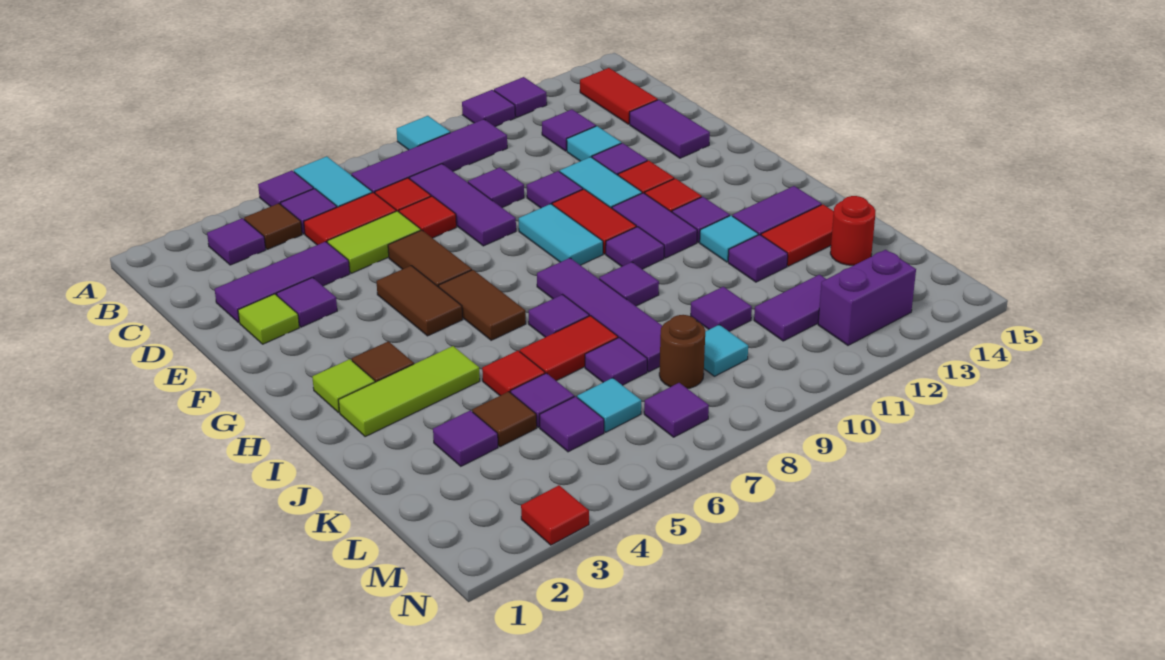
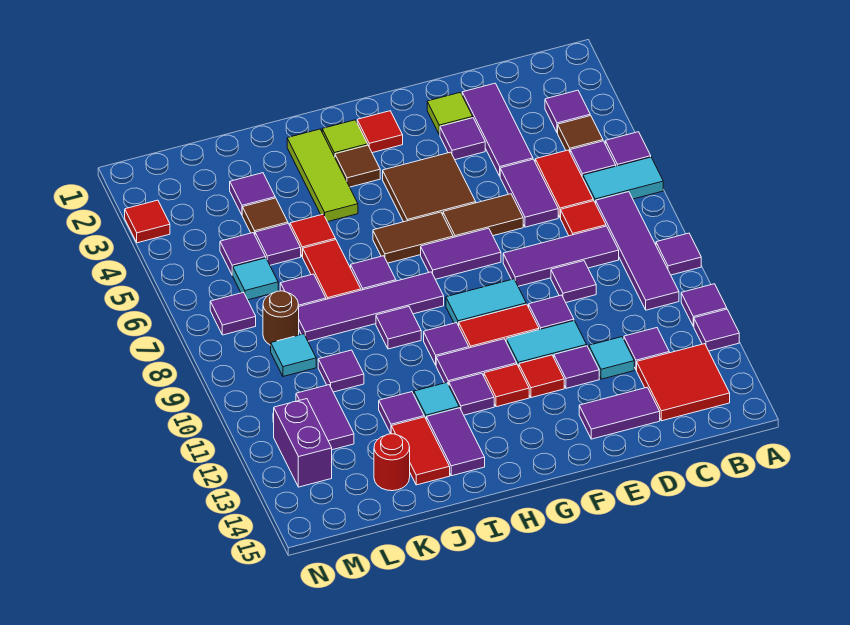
cyan 1x1 tile [397,116,450,150] -> purple 1x1 tile [656,233,701,275]
red 1x2 tile [580,68,658,124] -> red 2x2 tile [637,344,730,421]
lime 1x2 tile [327,211,421,273] -> purple 1x2 tile [500,159,558,227]
red 1x1 tile [399,196,456,238] -> red 1x1 tile moved to [357,111,403,153]
brown 1x2 tile [376,266,463,336] -> brown 2x2 tile [383,152,476,222]
none -> purple 1x2 tile [421,228,501,279]

